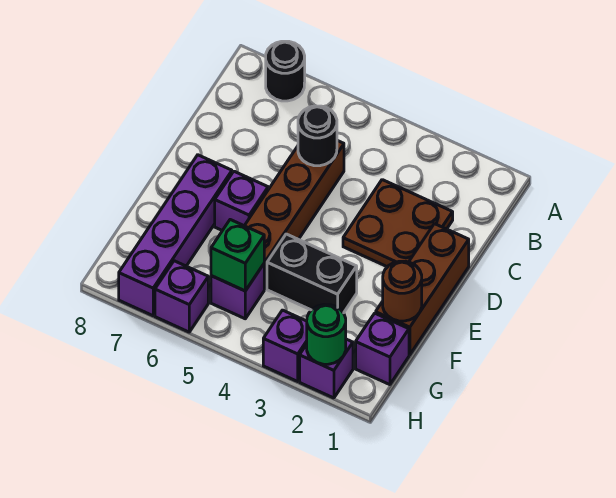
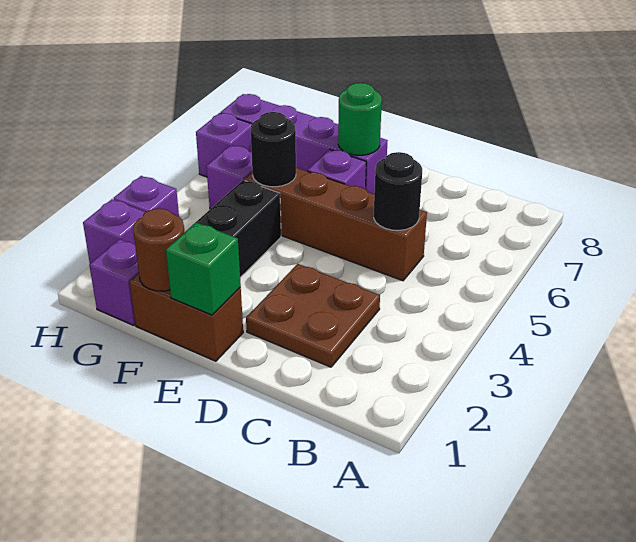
black 1x1 round brick [266,41,305,101] -> black 1x1 round brick moved to [251,112,296,187]
brown 1x3 brick [376,224,469,355] -> brown 1x2 brick [130,273,243,361]
green 1x1 brick [211,220,264,291] -> green 1x1 brick moved to [166,223,241,315]
green 1x1 round brick [307,305,346,364] -> green 1x1 round brick moved to [338,83,382,155]

